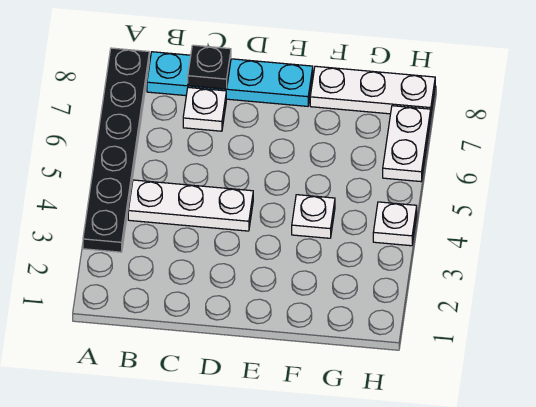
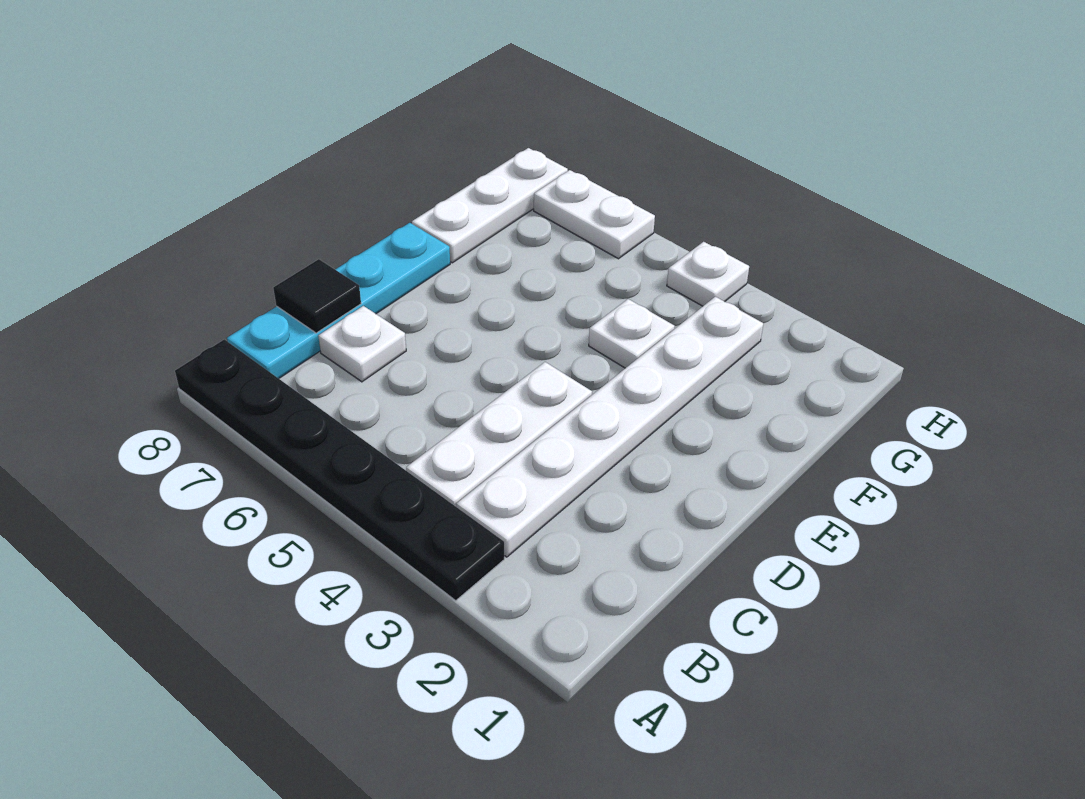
none -> white 1x6 plate [456,297,763,557]
black 1x1 plate [188,45,231,89] -> black 1x1 tile [273,259,361,333]

